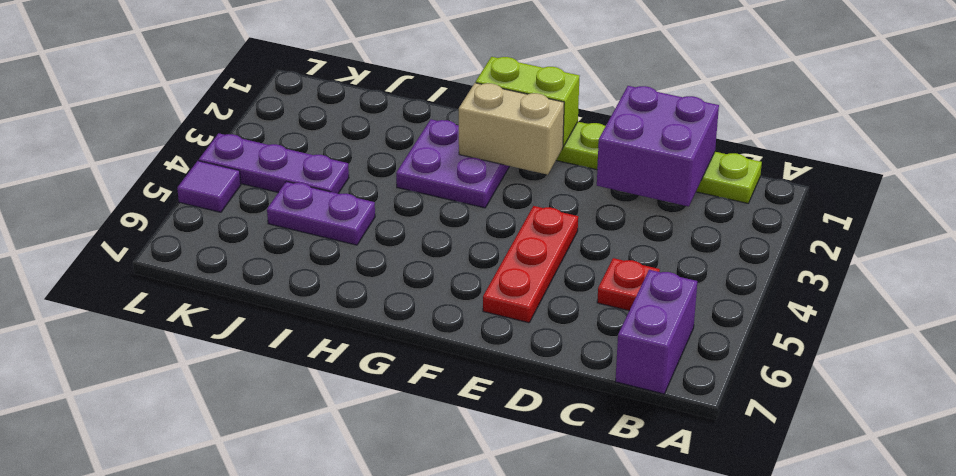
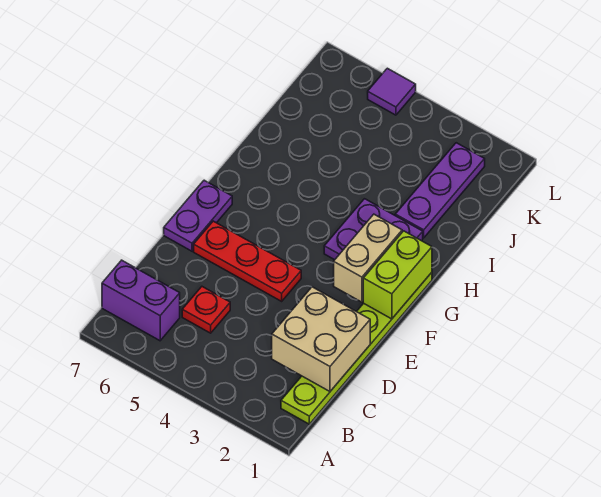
purple 2x2 brick [597,86,719,206] -> tan 2x2 brick [272,287,370,391]
purple 1x2 plate [267,181,375,245] -> purple 1x2 plate moved to [164,180,232,251]
purple 1x3 plate [199,133,349,193] -> purple 1x3 plate moved to [395,143,485,238]

